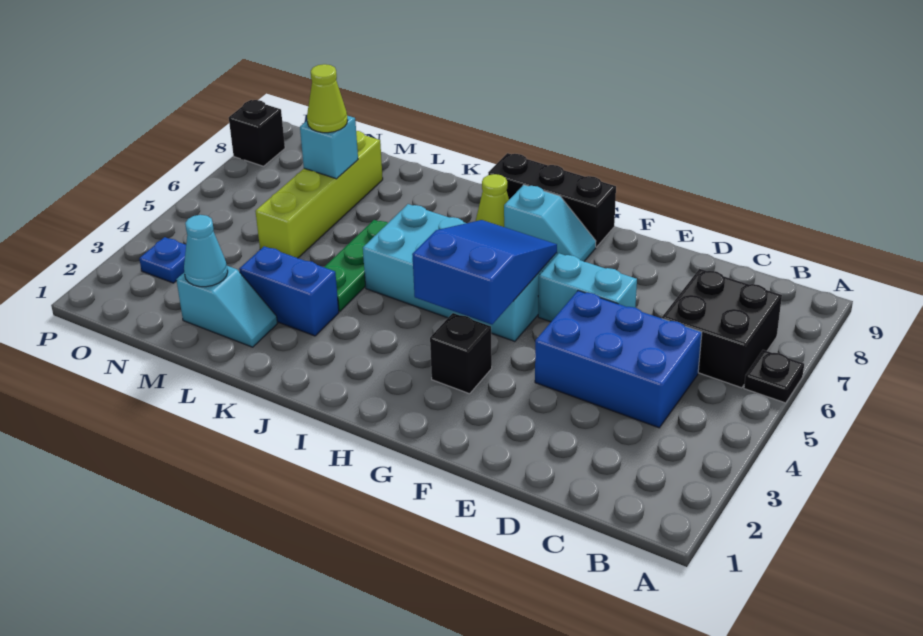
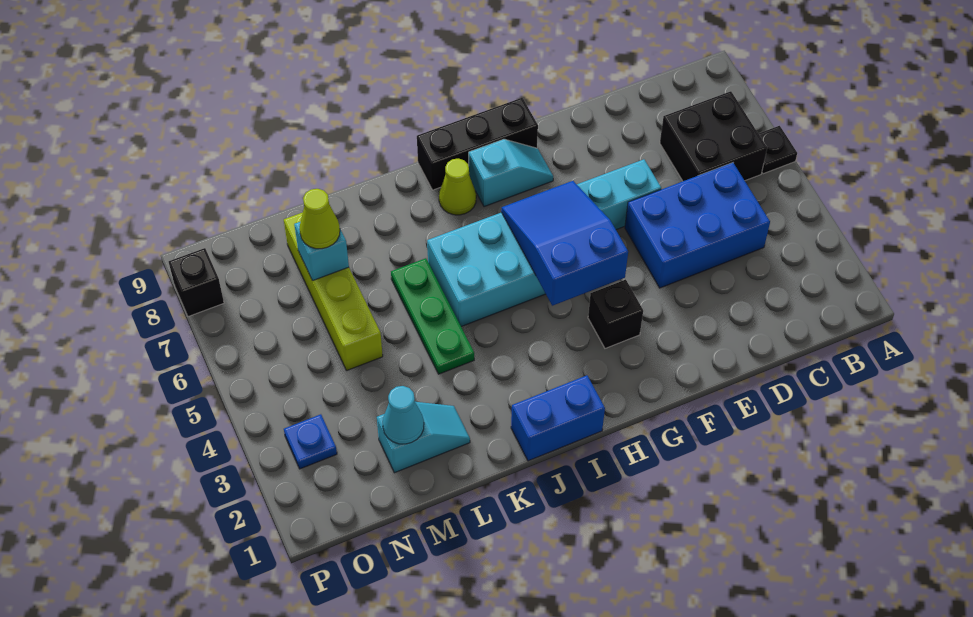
blue 1x2 brick [239,246,339,336] -> blue 1x2 brick moved to [511,375,605,461]

